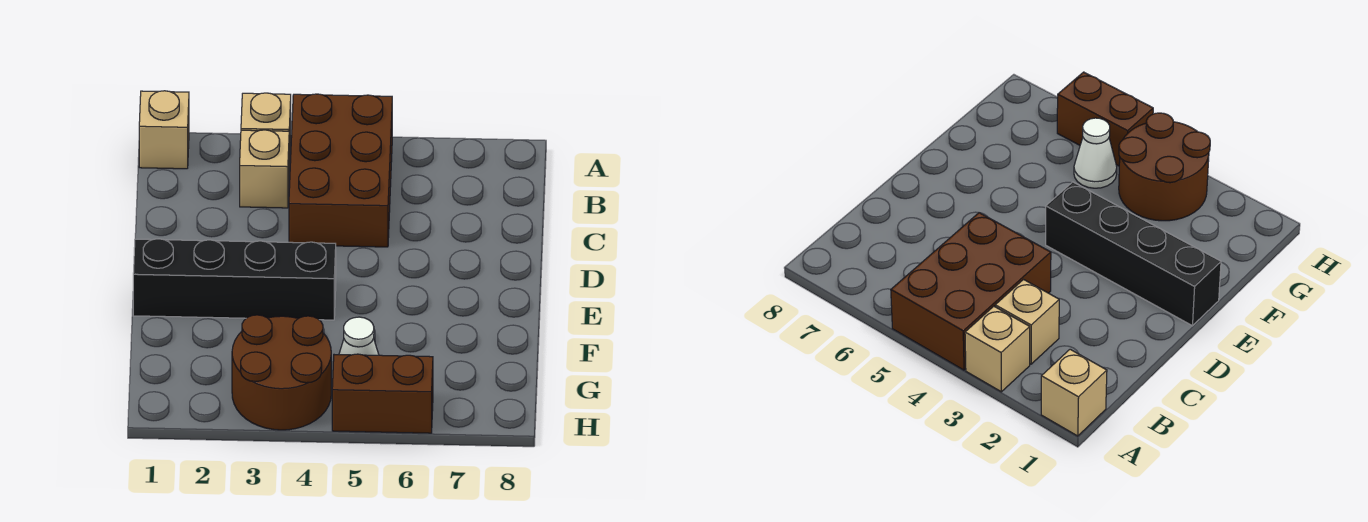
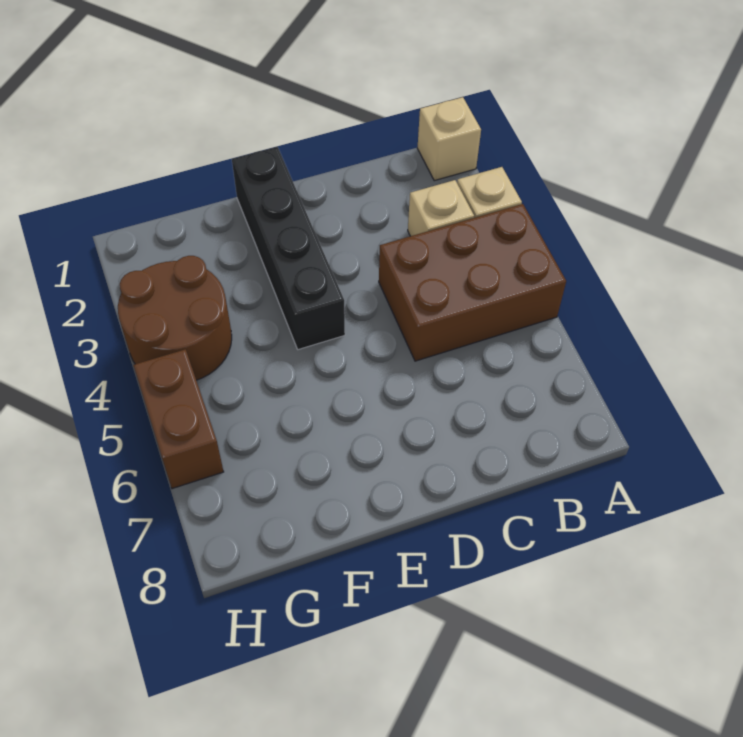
white 1x1 cone [339,317,379,355] -> none

